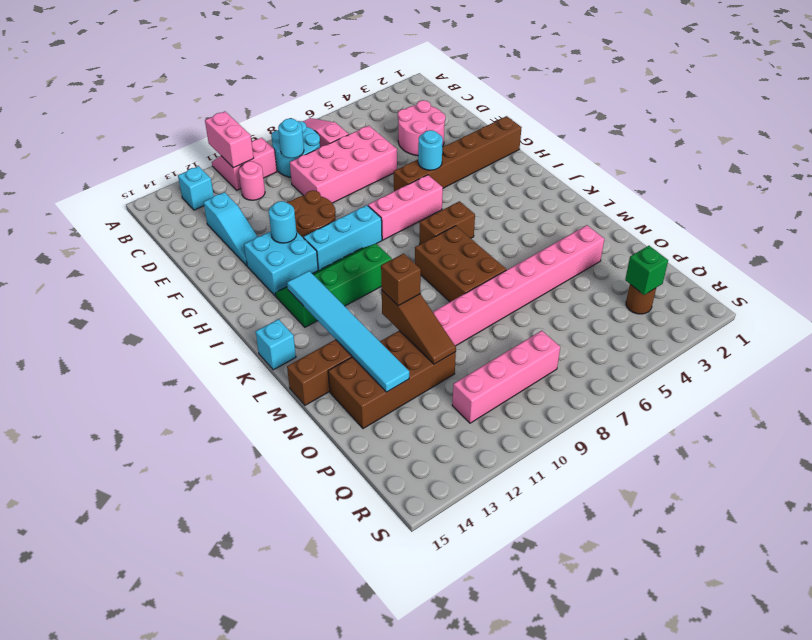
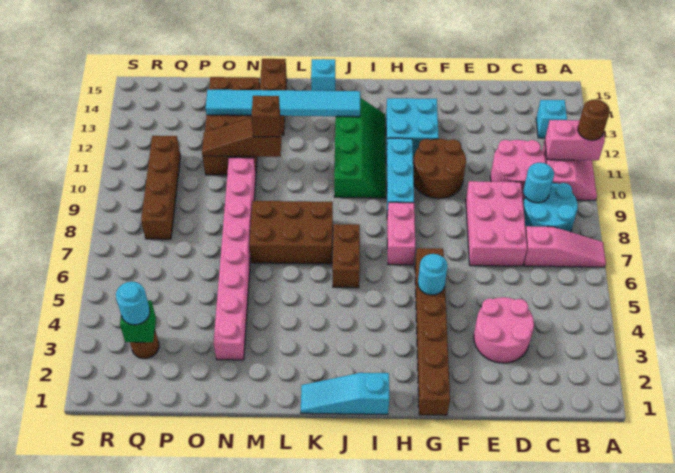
none -> brown 1x1 round brick [578,99,610,140]
pink 1x1 round brick [239,161,265,200] -> pink 2x2 round brick [490,140,546,199]
pink 2x4 brick [290,126,397,203] -> pink 2x3 brick [466,181,527,266]
cyan 1x3 slope [203,192,258,266] -> cyan 1x3 slope moved to [301,373,389,414]
cyan 1x1 round brick [269,201,297,243] -> cyan 1x1 round brick moved to [116,282,150,325]
pink 1x3 brick [368,175,443,240] -> pink 1x2 brick [387,202,415,265]
pink 1x4 brick [452,331,560,423] -> brown 1x4 brick [141,136,180,239]

